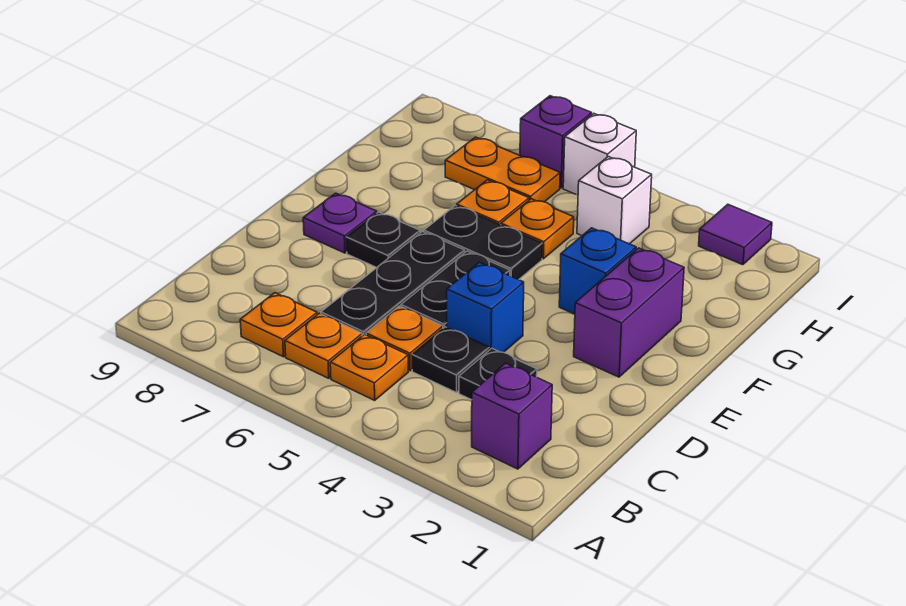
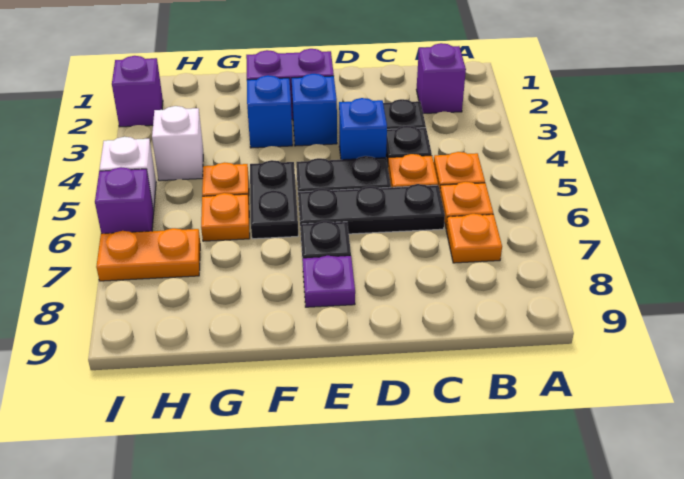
none -> blue 1x1 brick [292,74,337,146]
orange 1x2 plate [445,137,560,202] -> orange 1x2 plate turned to [96,228,200,281]
purple 1x1 tile [699,204,772,265] -> purple 1x1 brick [112,56,163,127]

